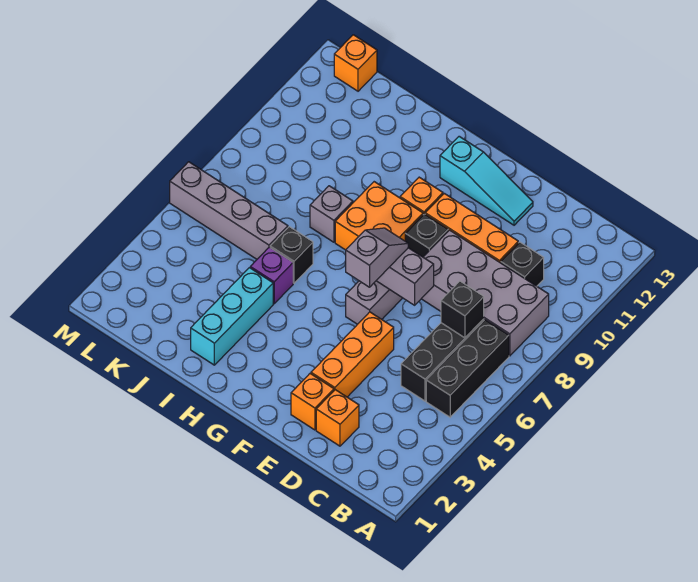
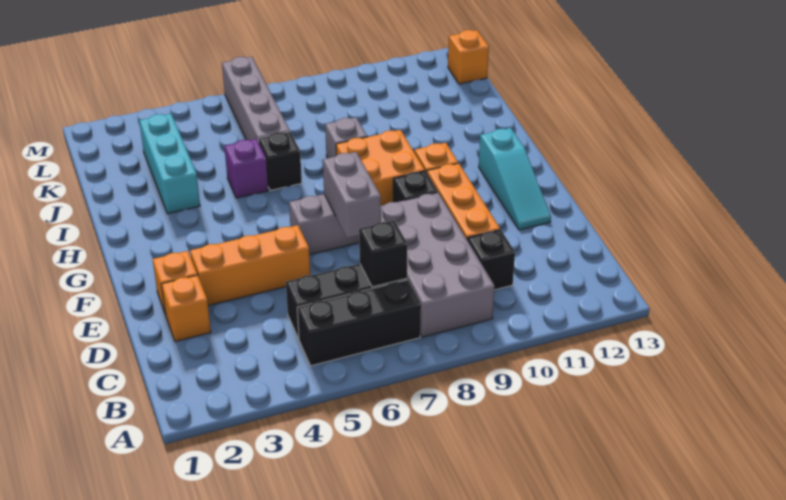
grey 1x2 slope [346,228,408,287] -> none
cyan 1x3 brick [191,268,273,365] -> cyan 1x3 brick turned to [139,114,200,214]

